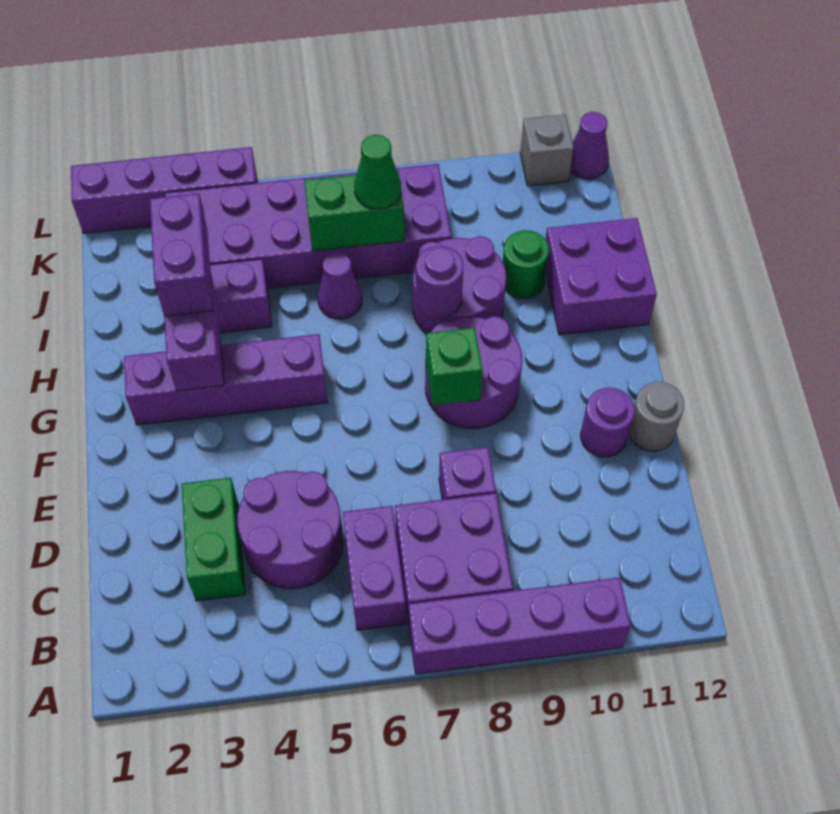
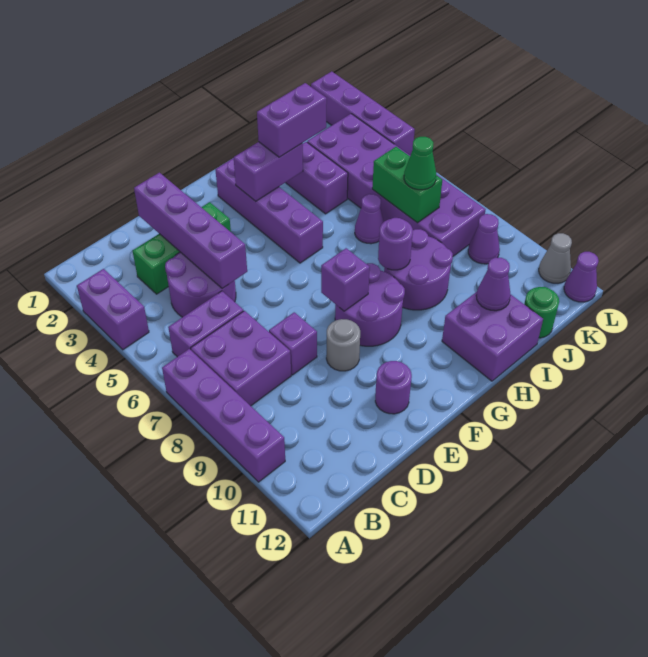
none -> purple 1x2 brick [77,269,149,350]
green 1x2 brick [182,478,245,601] -> green 1x3 brick [133,202,231,294]
none -> purple 1x4 brick [134,173,247,289]
grey 1x1 round brick [629,382,684,451] -> grey 1x1 round brick moved to [326,319,360,371]
green 1x1 brick [426,328,482,405] -> purple 1x1 brick [321,248,370,311]
green 1x1 round brick [503,230,549,299] -> green 1x1 round brick moved to [524,287,559,338]
none -> purple 1x1 cone [476,257,511,311]
none -> purple 1x1 cone [468,214,500,264]
grey 1x1 brick [520,115,573,186] -> grey 1x1 cone [539,233,572,283]

